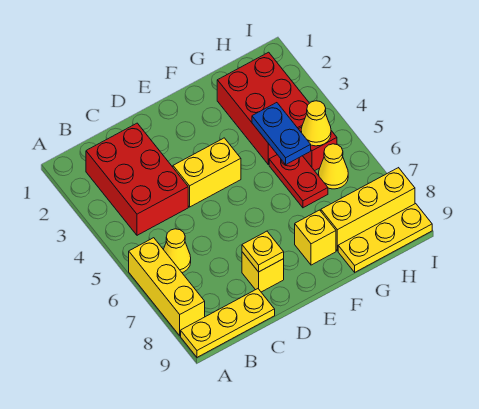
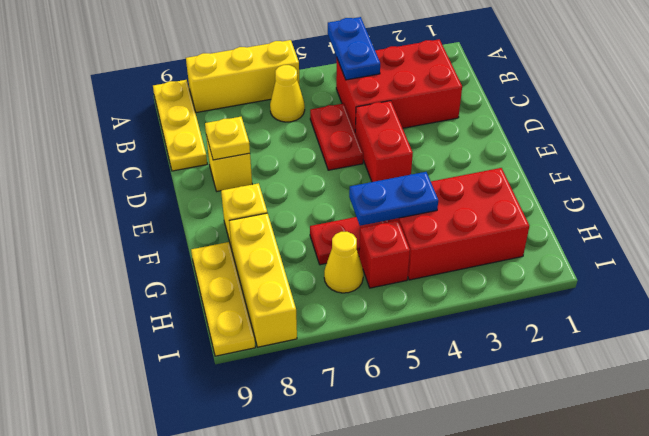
none -> blue 1x2 plate [328,17,380,80]
none -> red 1x2 plate [310,103,363,170]
yellow 1x2 brick [173,138,241,207] -> red 1x2 brick [355,101,413,182]
yellow 1x1 cone [301,101,331,146] -> none

